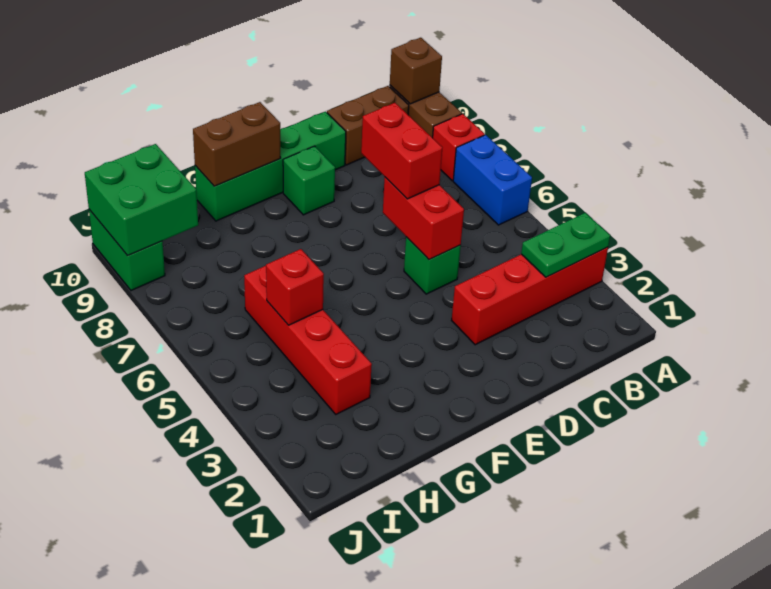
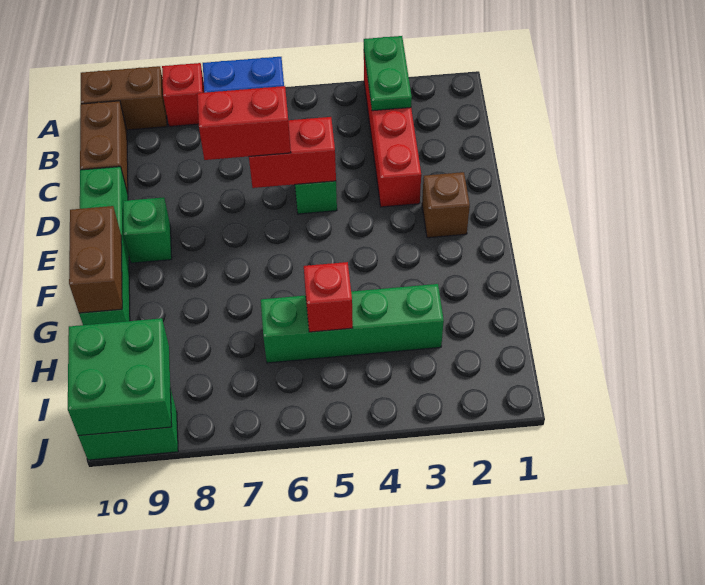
brown 1x1 brick [390,38,442,104] -> brown 1x1 brick moved to [422,172,470,238]
red 1x4 brick [244,266,372,414] -> green 1x4 brick [261,284,444,363]

